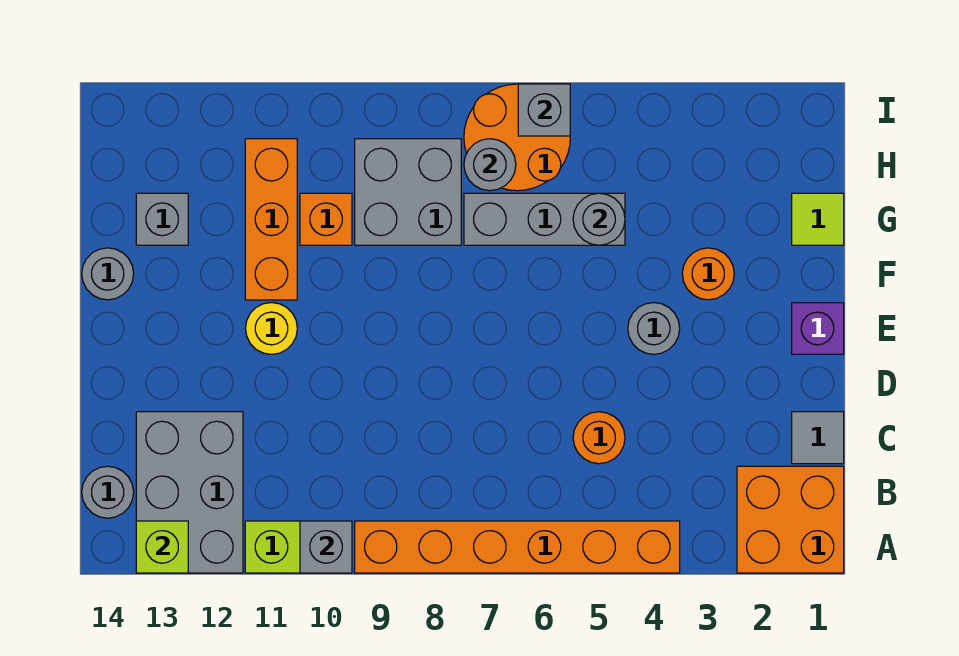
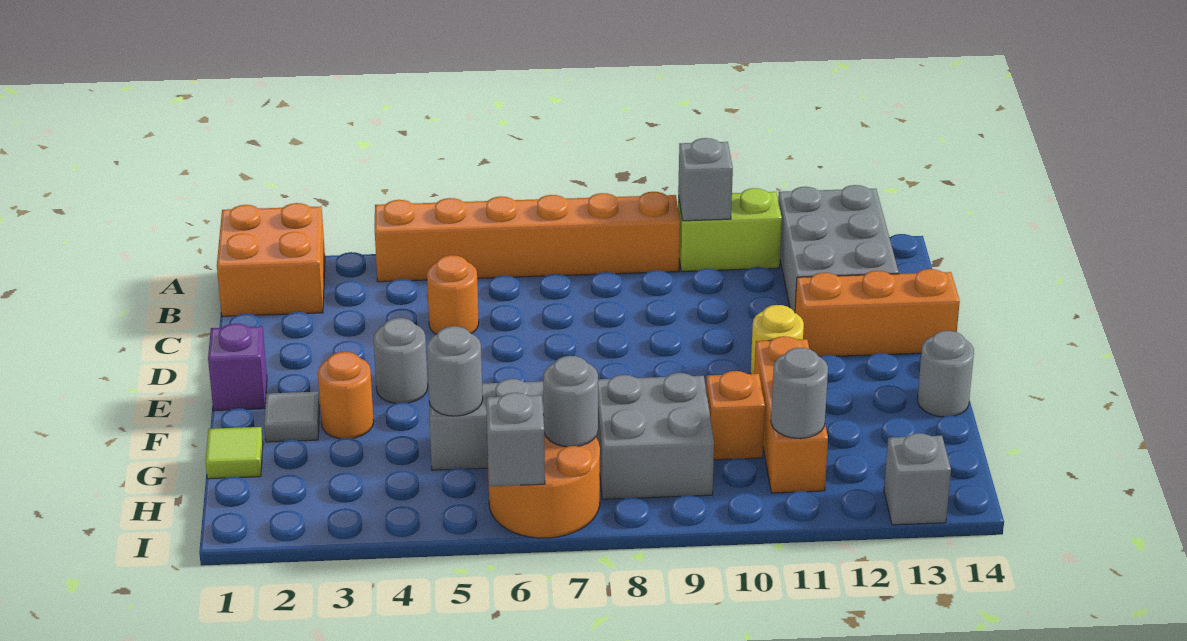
lime 1x1 brick [136,521,188,573] -> none
grey 1x1 round brick [82,466,134,518] -> grey 1x1 round brick moved to [771,348,828,439]
grey 1x1 tile [792,412,844,464] -> grey 1x1 tile moved to [264,392,319,442]
none -> orange 1x3 brick [795,269,960,357]
grey 1x1 brick [136,193,188,245] -> grey 1x1 brick moved to [884,433,951,525]

